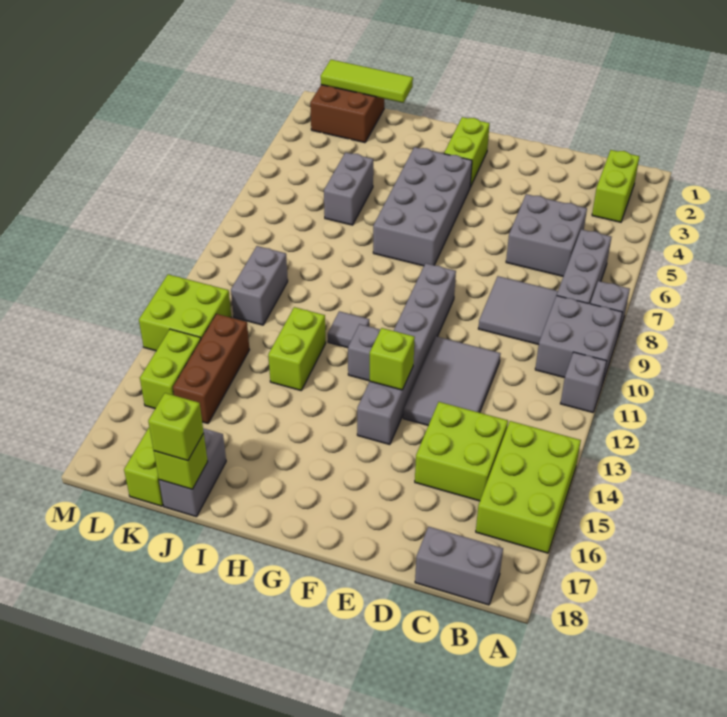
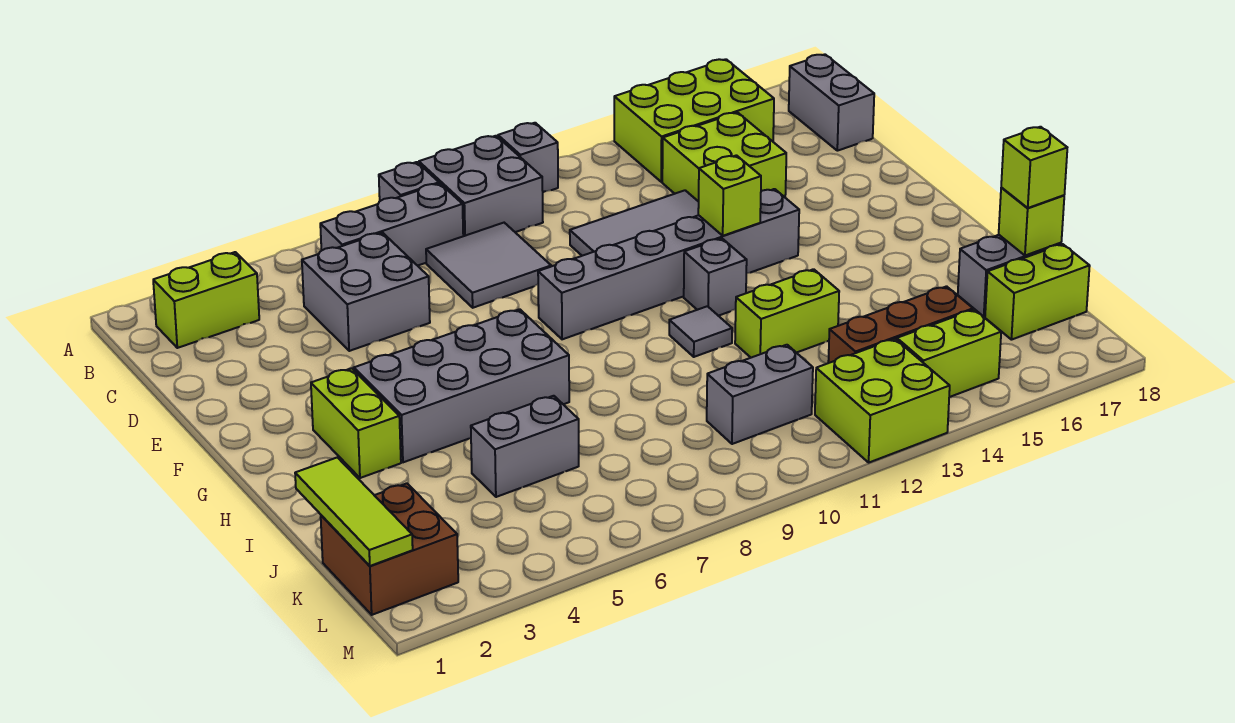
lime 1x2 brick [444,117,490,187] -> lime 1x2 brick turned to [311,368,401,478]

